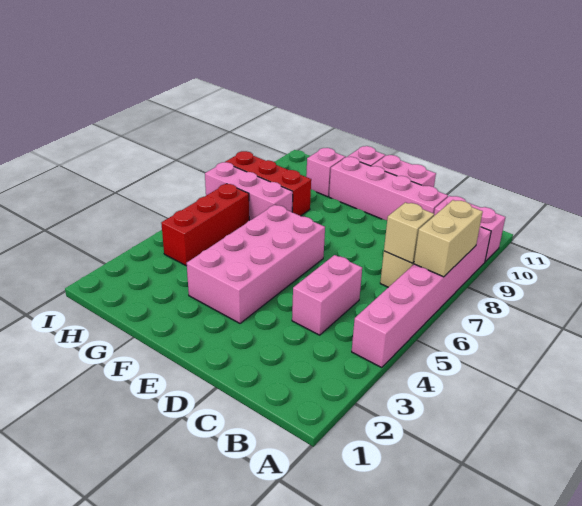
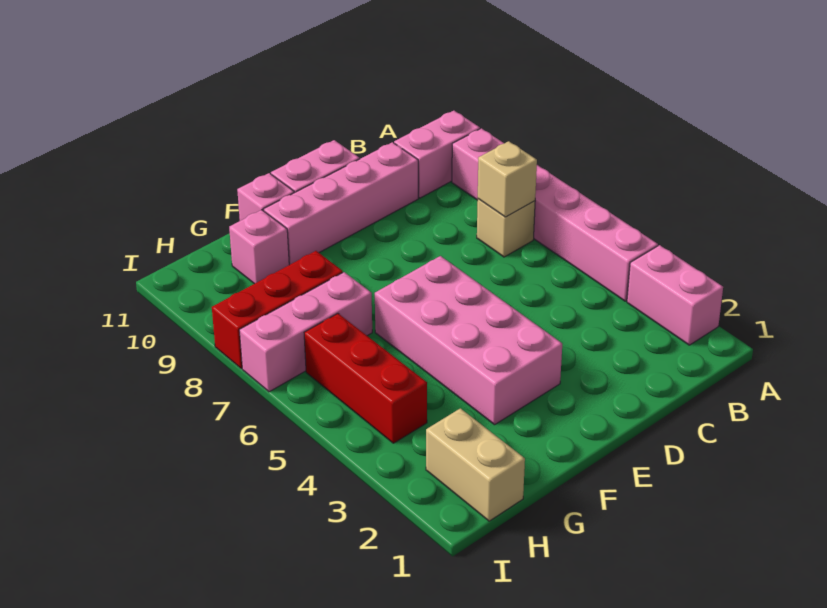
tan 1x2 brick [414,200,483,277] -> tan 1x2 brick moved to [426,408,525,521]
pink 1x2 brick [292,255,362,335] -> pink 1x2 brick moved to [627,245,723,345]

